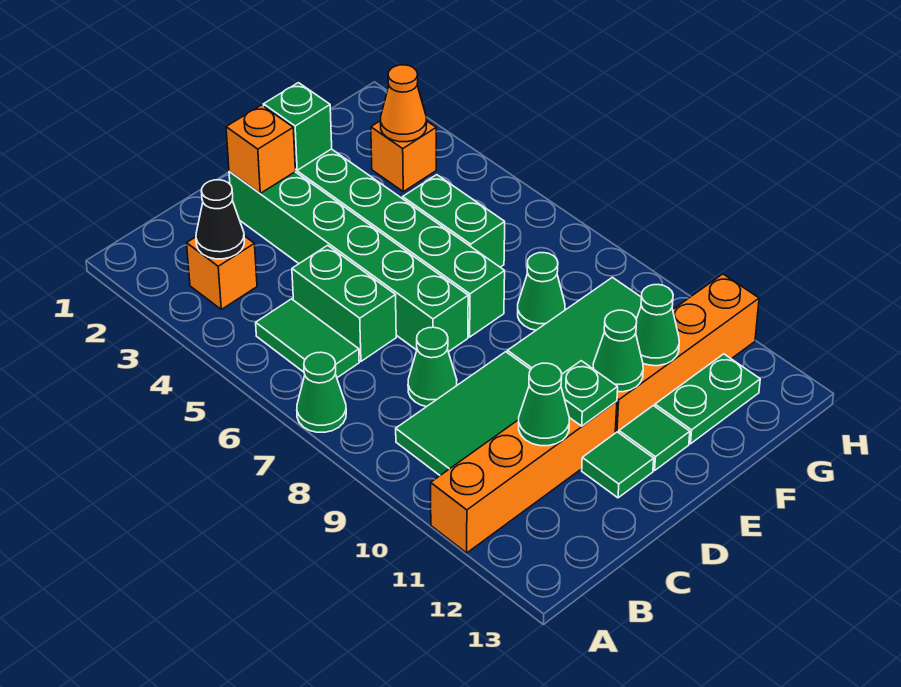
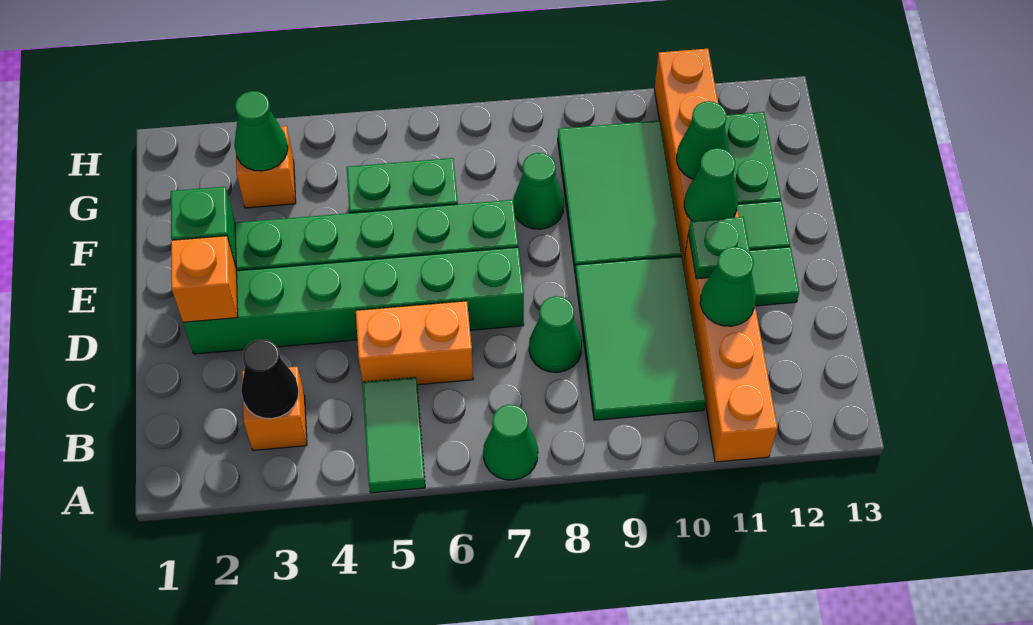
green 1x2 tile [256,299,359,378] -> green 1x2 tile turned to [362,377,425,493]
green 1x2 brick [292,245,396,361] -> orange 1x2 brick [356,301,473,385]
orange 1x1 cone [380,65,427,142] -> green 1x1 cone [234,91,288,171]

